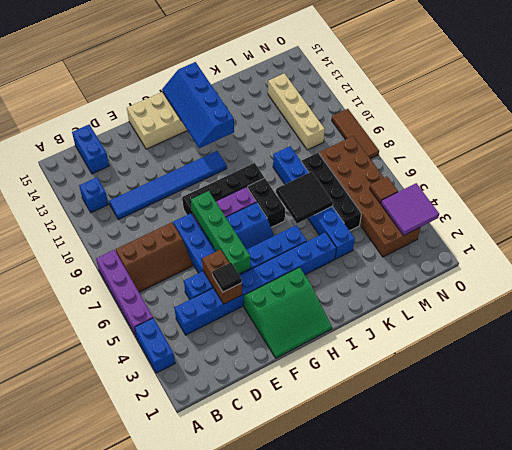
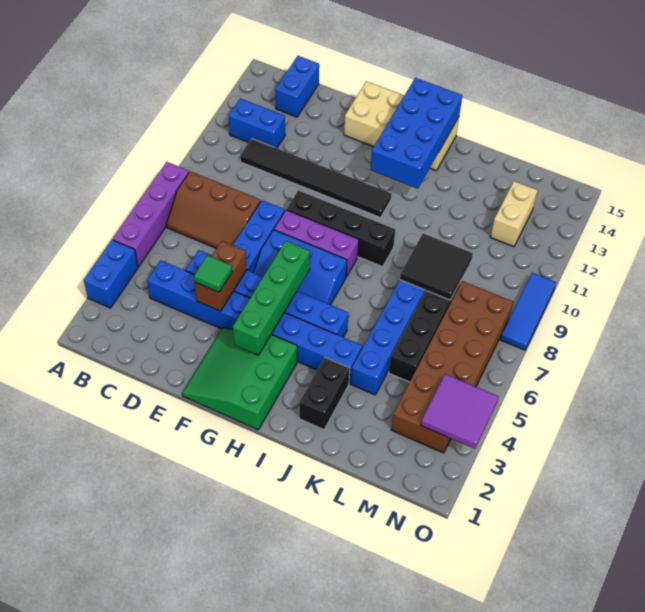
blue 1x1 brick [79,177,108,213] -> blue 1x2 brick [228,98,285,148]
blue 1x6 tile [109,151,227,220] -> black 1x6 tile [240,139,392,218]
black 1x1 tile [212,263,242,292] -> green 1x1 tile [194,255,232,292]
green 3x3 slope [244,267,332,358] -> green 3x3 slope turned to [182,328,297,430]
green 1x4 brick [191,191,251,274] -> green 1x4 brick moved to [233,241,310,355]
blue 2x4 slope [162,62,234,148] -> blue 2x4 brick [370,78,462,189]
black 1x2 brick [248,178,285,227] -> black 1x2 brick moved to [299,358,350,430]
black 2x2 tile [276,172,333,223] -> black 2x2 tile moved to [400,234,473,300]
tan 1x4 brick [268,73,325,150] -> tan 1x2 brick [491,181,538,247]
brown 1x1 tile [370,177,398,204] -> none
brown 1x3 tile [332,109,379,159] -> blue 1x3 tile [500,273,556,350]

